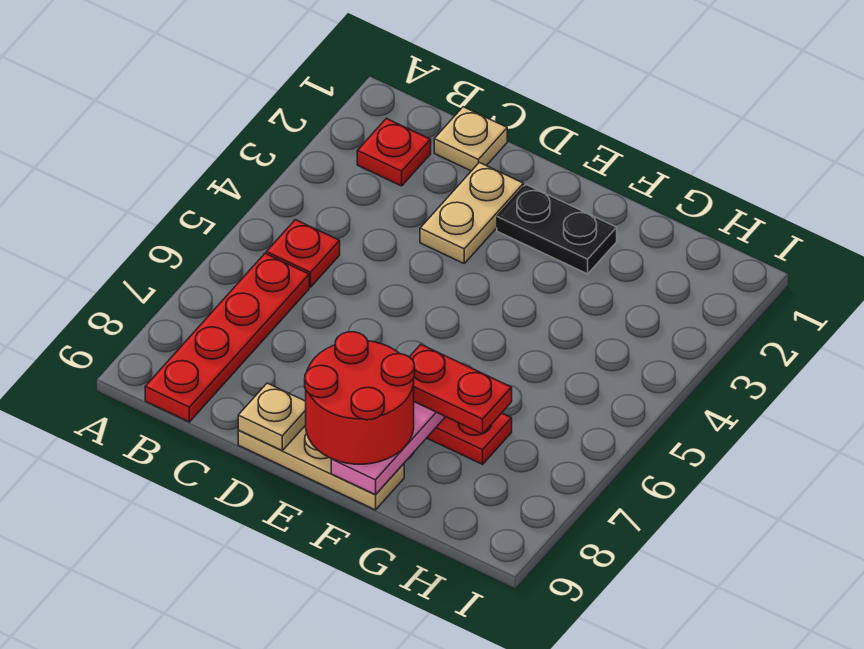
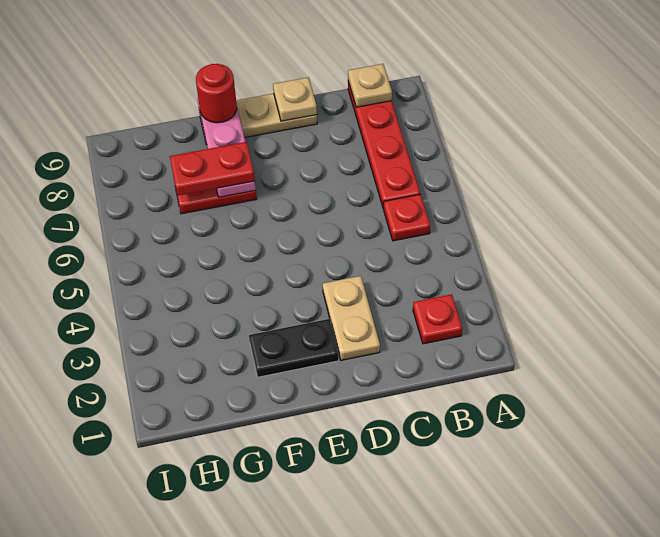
tan 1x1 plate [434,107,507,171] -> tan 1x1 plate moved to [348,64,392,107]
red 2x2 round brick [305,332,415,464] -> red 1x1 round brick [196,64,237,123]

